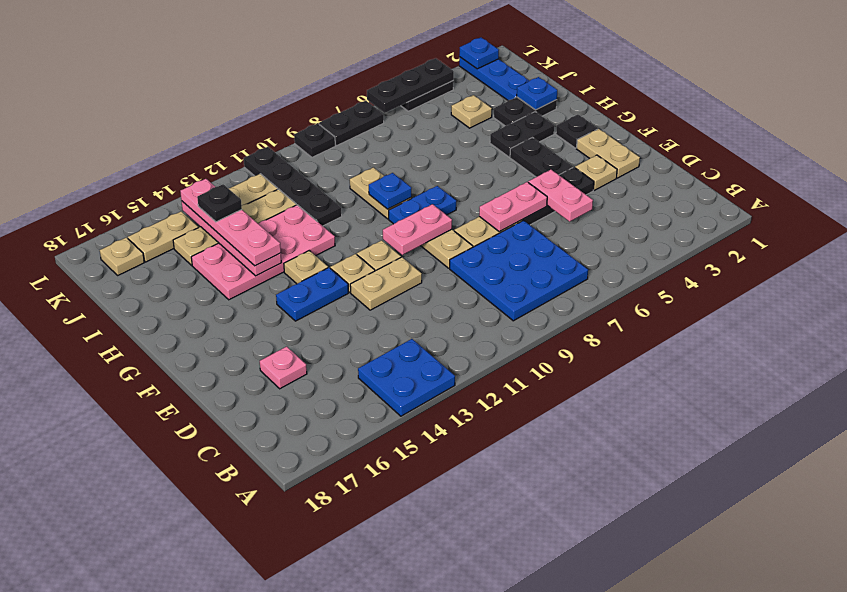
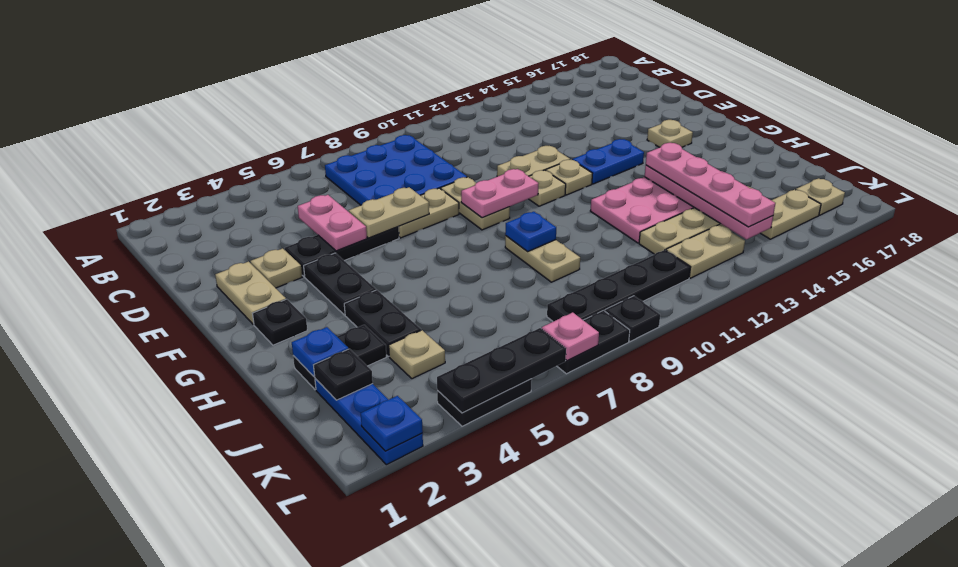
blue 2x2 plate [358,339,455,416] -> none
pink 1x1 plate [260,346,307,389] -> pink 1x1 plate moved to [542,312,599,361]
pink 1x2 plate [479,182,547,232] -> tan 1x2 plate [349,187,429,238]
blue 1x2 plate [389,186,456,224] -> none
tan 1x1 plate [284,251,328,284] -> tan 1x1 plate moved to [647,120,693,147]
black 1x2 plate [490,112,555,157] -> black 1x2 plate turned to [344,290,421,356]
black 1x4 plate [244,147,342,226] -> black 1x4 plate turned to [547,250,691,322]
black 1x1 plate [197,184,242,222] -> black 1x1 plate moved to [314,349,373,400]

